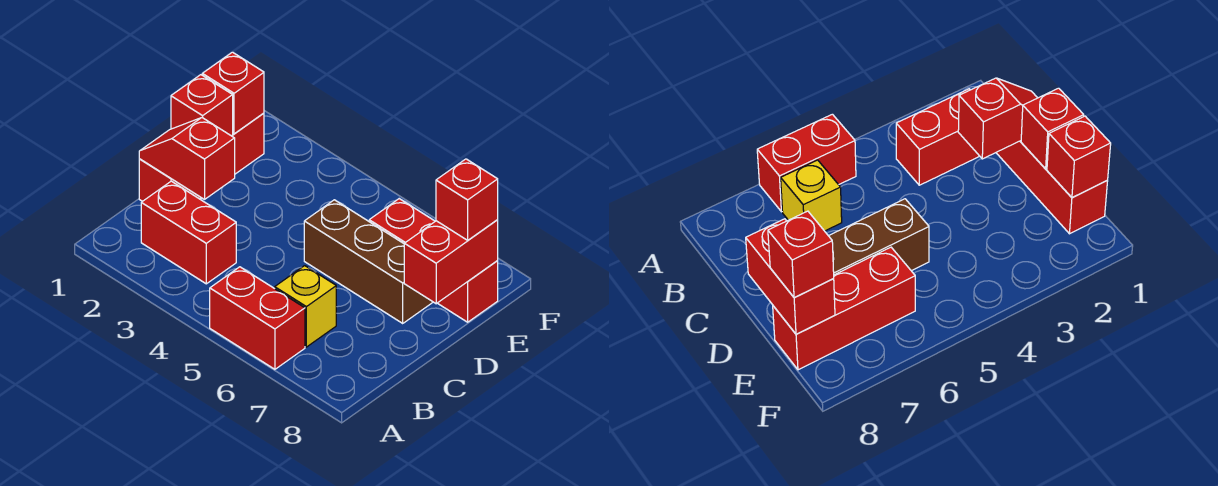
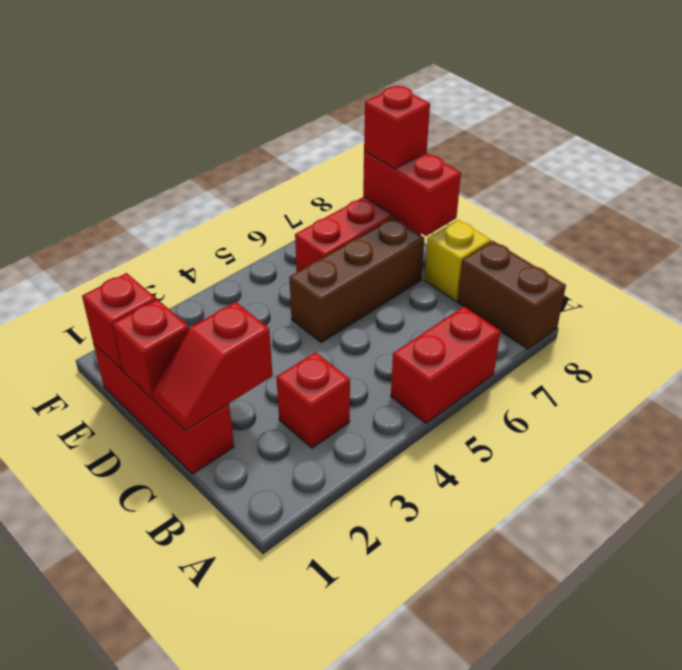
none -> brown 1x2 brick [458,241,566,349]
red 1x2 brick [141,181,236,284] -> red 1x1 brick [276,352,350,448]
yellow 1x1 brick [275,266,336,347] -> yellow 1x1 brick moved to [424,220,491,301]

